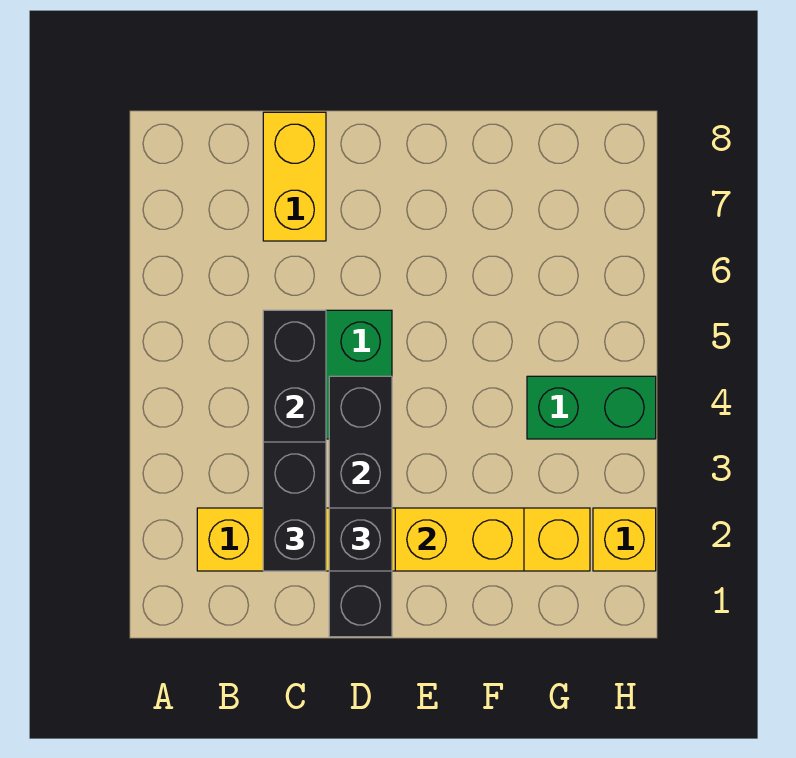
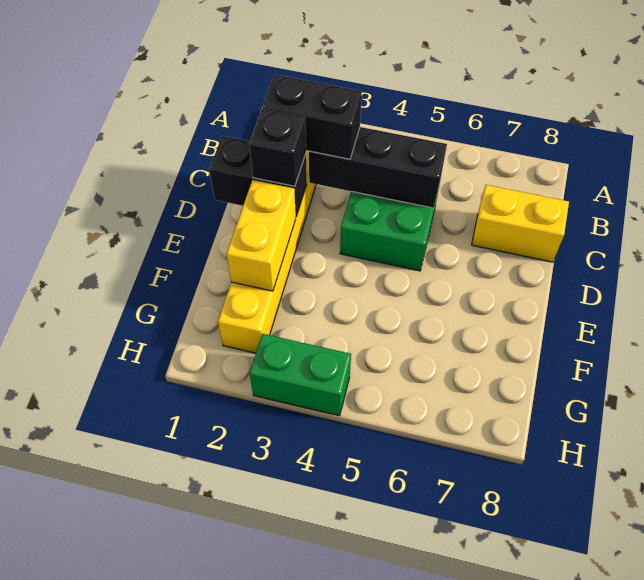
black 1x4 brick [329,376,392,637] -> black 1x2 brick [209,136,307,216]
green 1x2 brick [527,376,656,439] -> green 1x2 brick turned to [250,334,351,416]
yellow 1x1 brick [593,508,656,571] -> none

